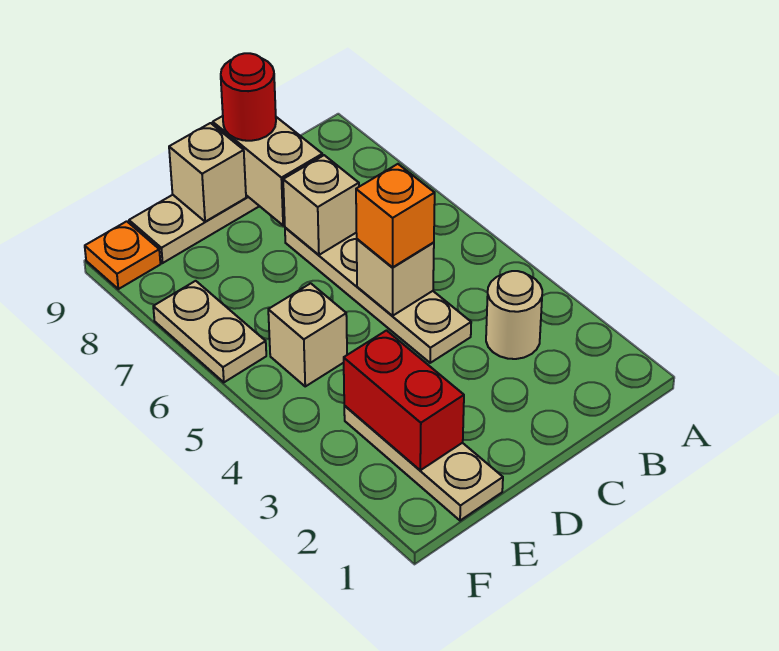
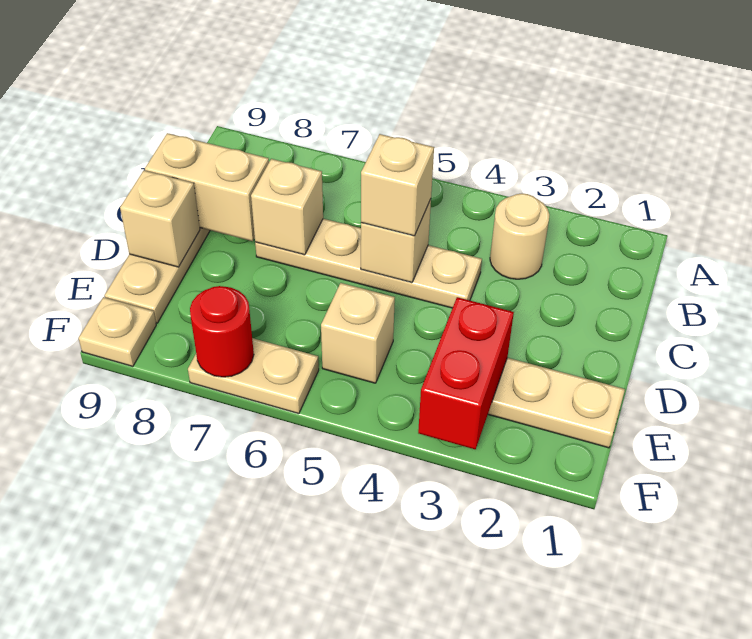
orange 1x1 brick [356,164,435,267] -> tan 1x1 brick [361,134,434,236]
red 1x1 round brick [221,53,276,141] -> red 1x1 round brick moved to [190,286,254,377]
red 1x2 brick [344,331,464,470] -> red 1x2 brick turned to [418,297,514,449]
orange 1x1 plate [85,221,160,289] -> tan 1x1 plate [79,297,156,366]

